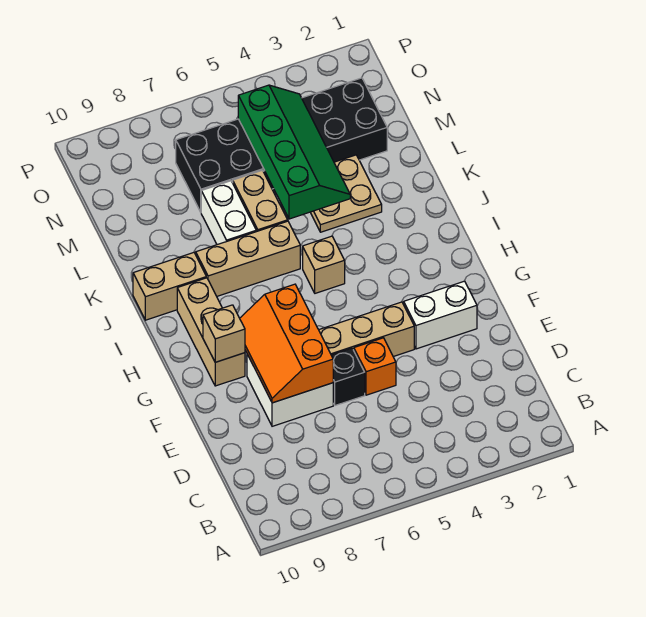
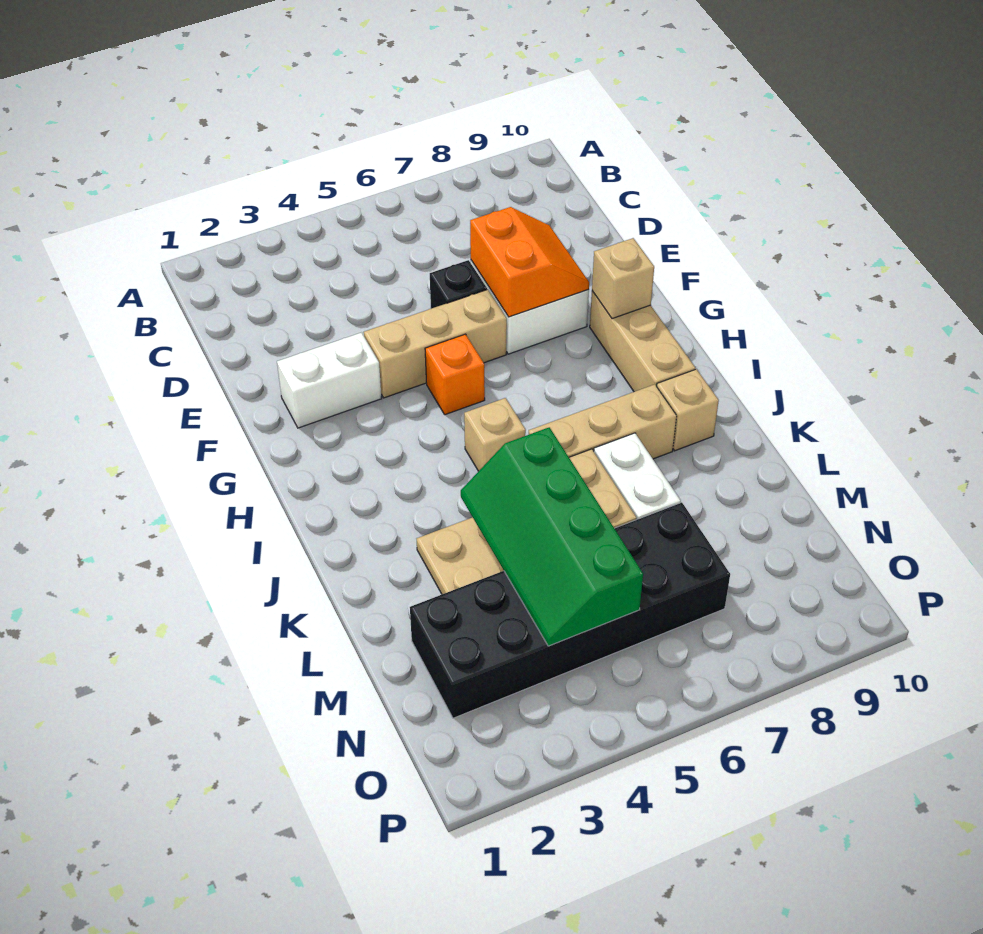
orange 1x1 brick [354,338,396,395] -> orange 1x1 brick moved to [425,334,485,415]
orange 2x3 slope [240,284,333,403] -> orange 2x2 slope [470,207,589,317]
tan 1x2 brick [133,253,206,320] -> tan 1x1 brick [657,369,719,451]

